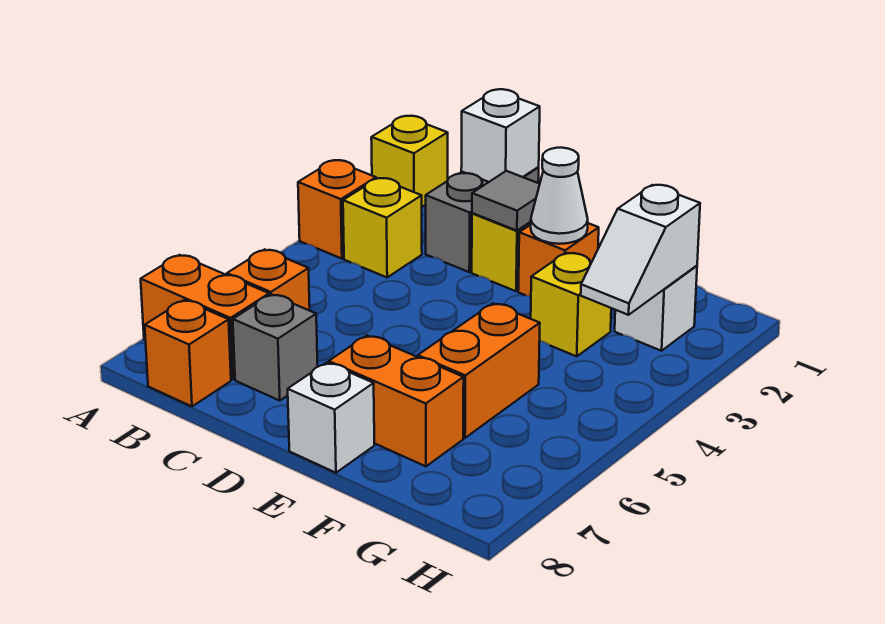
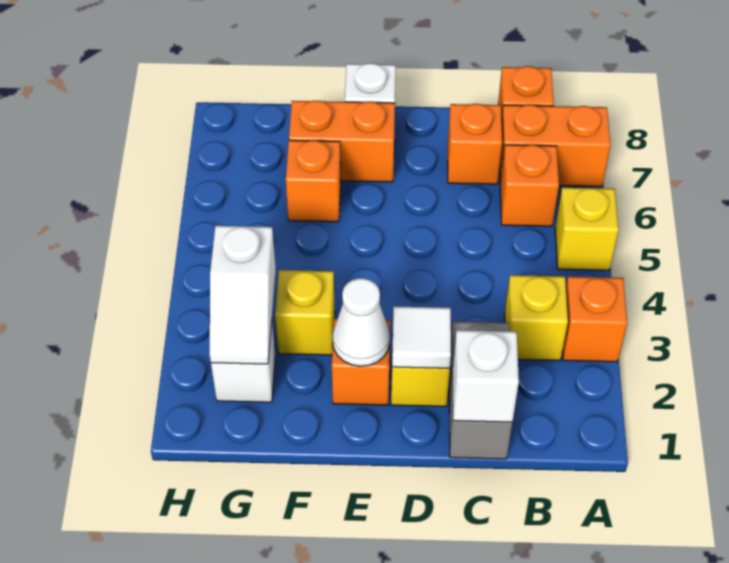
yellow 1x1 brick [371,116,448,207] -> yellow 1x1 brick moved to [555,188,619,270]
grey 1x1 brick [233,294,318,401] -> orange 1x1 brick [448,104,502,184]
grey 1x1 tile [472,171,540,231] -> white 1x1 tile [392,306,451,368]
orange 1x2 brick [418,303,540,438] -> orange 1x1 brick [286,140,341,222]
white 1x2 slope [581,185,700,315] -> white 1x2 slope turned to [210,226,276,364]

